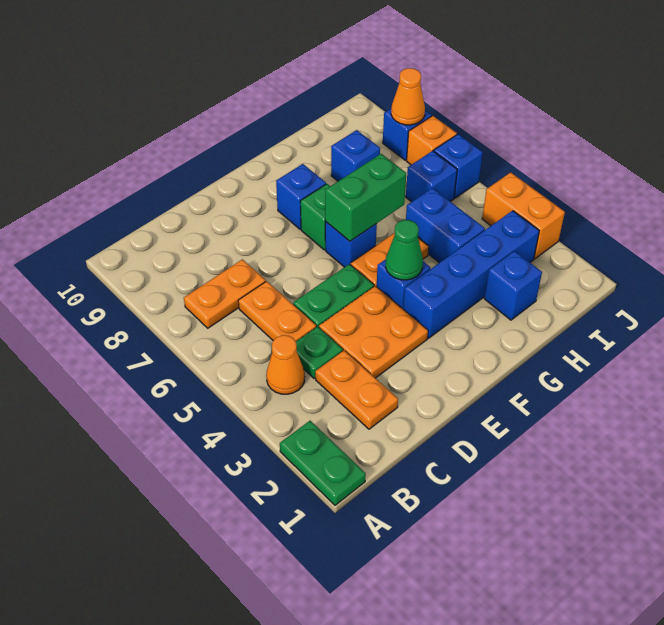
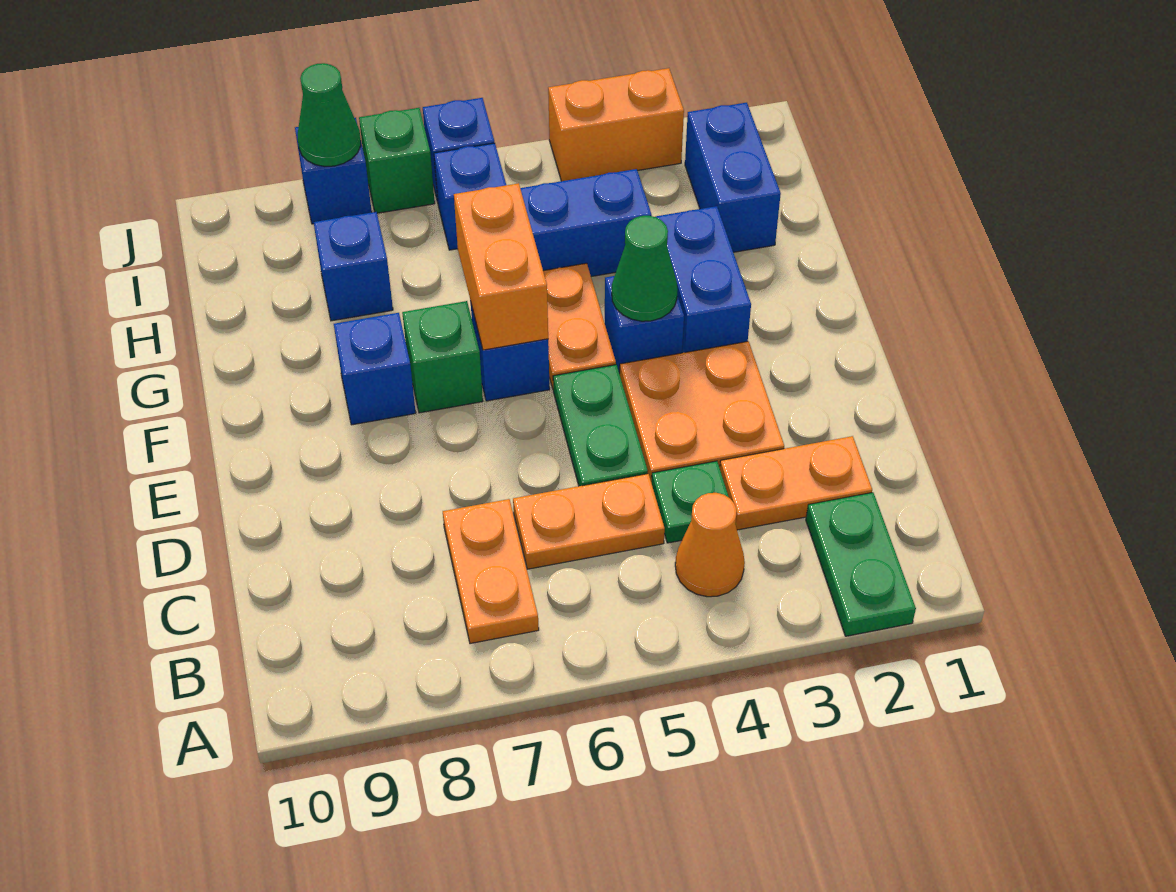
green 1x2 plate [280,421,366,505] -> green 1x2 plate turned to [806,493,916,636]
blue 1x4 brick [403,211,539,338] -> blue 1x2 brick [656,206,751,353]
green 1x2 brick [325,154,406,241] -> orange 1x2 brick [454,183,548,350]
blue 1x1 brick [484,251,542,320] -> blue 1x2 brick [685,103,781,252]
orange 1x1 brick [407,116,457,165] -> green 1x1 brick [359,108,435,213]
orange 1x1 cone [391,68,425,125] -> green 1x1 cone [298,63,361,166]

